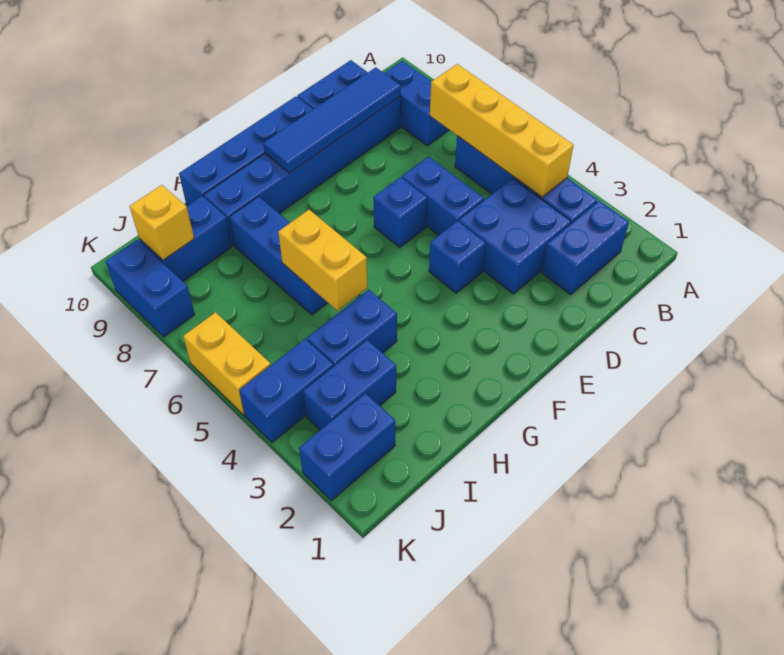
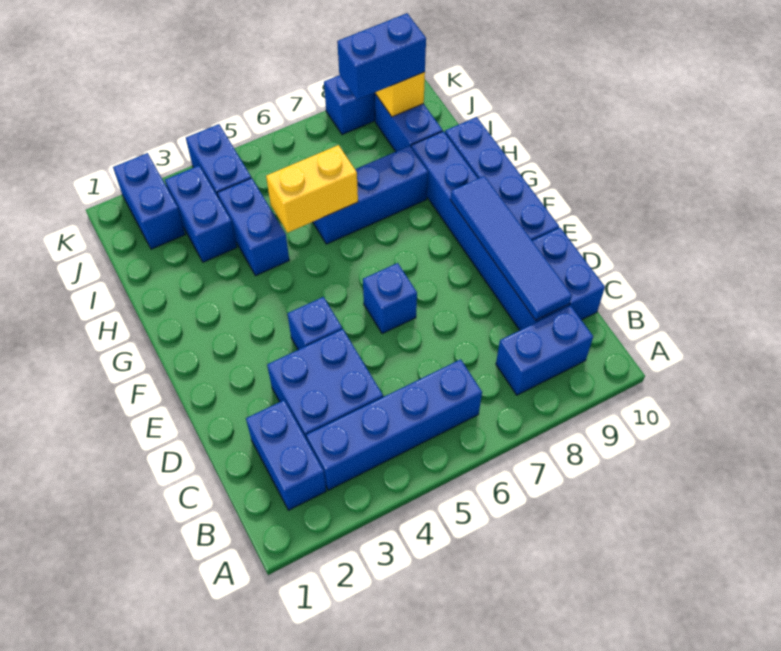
yellow 1x4 brick [430,64,574,197] -> none
blue 1x2 brick [402,157,484,235] -> blue 1x2 brick moved to [337,13,426,100]
yellow 1x2 brick [183,312,271,415] -> none

